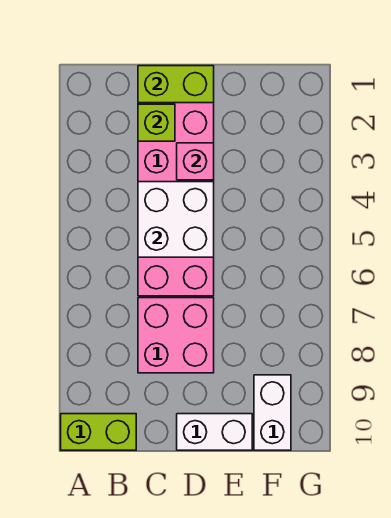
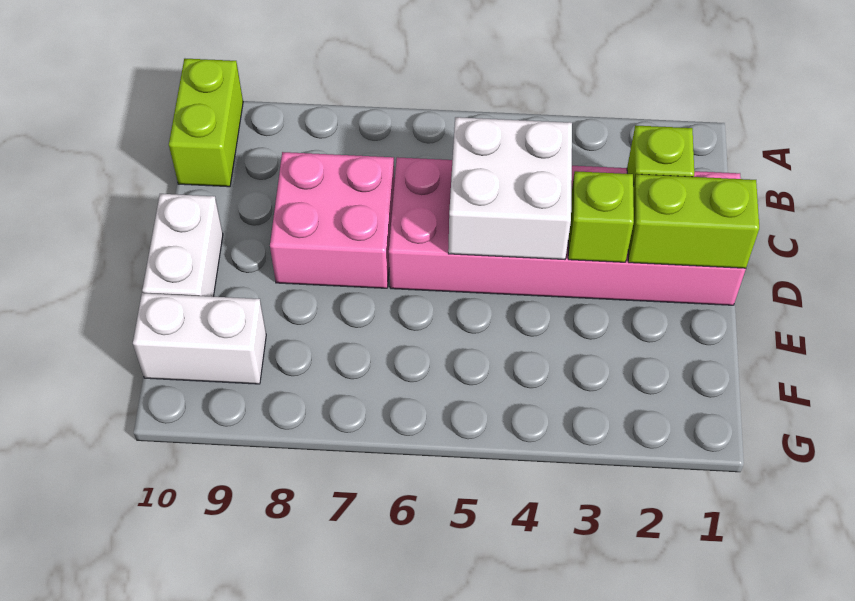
lime 1x2 brick [138,66,214,103] -> lime 1x2 brick turned to [628,174,759,268]
pink 1x1 brick [177,143,214,180] -> lime 1x1 brick [568,171,634,262]

